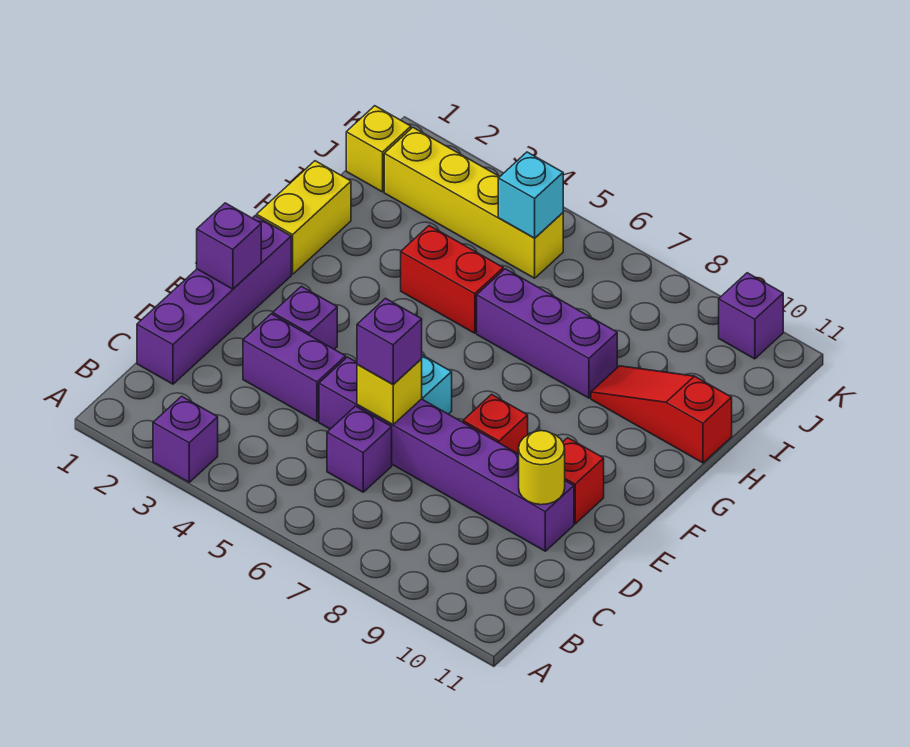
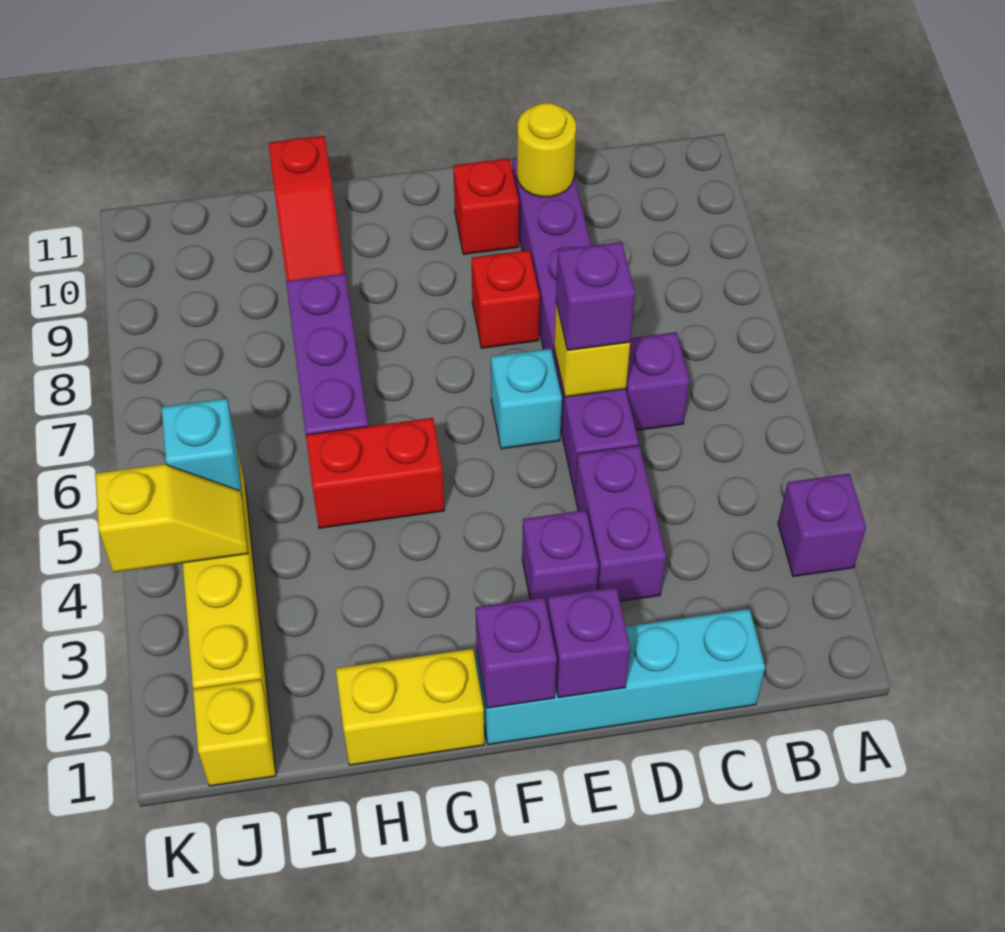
purple 1x4 brick [137,216,291,384] -> cyan 1x4 brick [477,609,765,745]
red 1x2 brick [401,226,503,333] -> red 1x2 brick turned to [306,418,444,528]
none -> yellow 1x2 slope [96,464,248,572]
purple 1x1 brick [719,273,783,359] -> purple 1x1 brick moved to [476,597,557,708]

